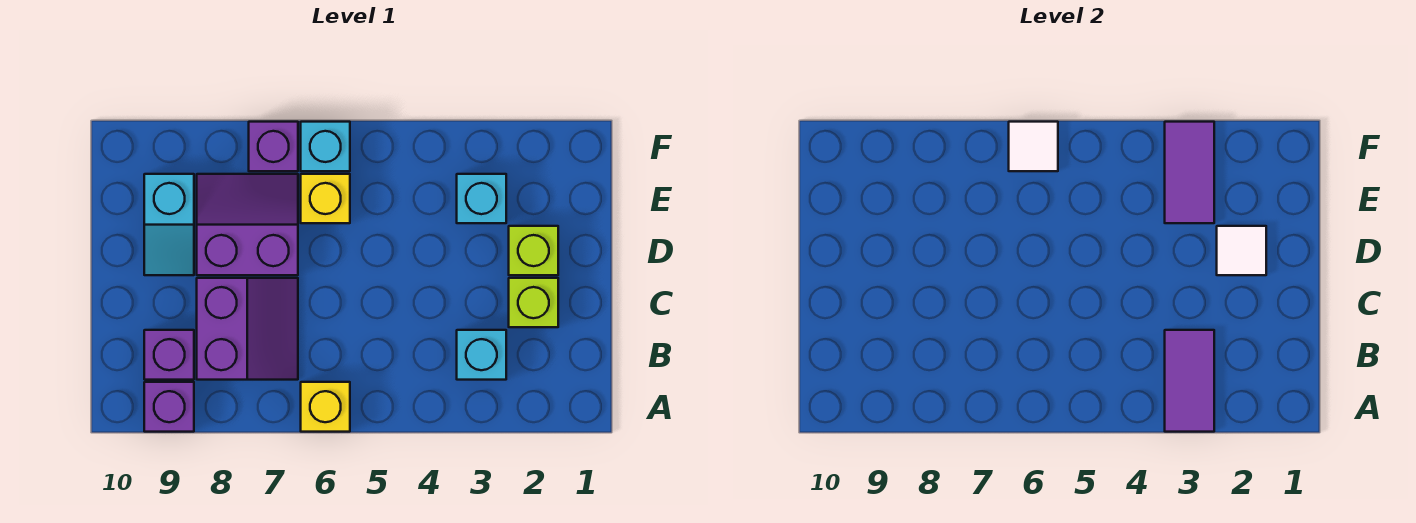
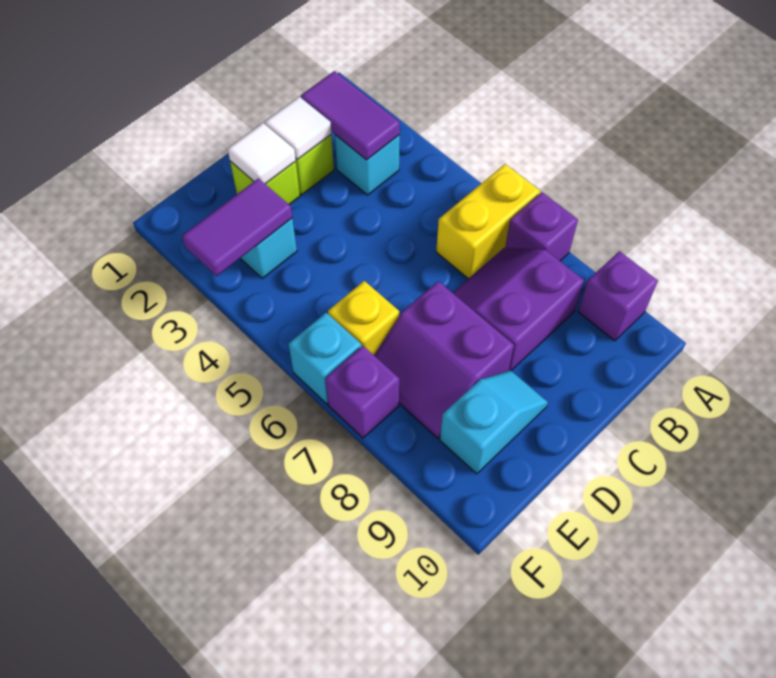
purple 1x2 tile [1165,330,1214,432] -> purple 1x2 tile turned to [301,71,400,160]
yellow 1x1 brick [301,382,350,432] -> yellow 1x2 brick [436,164,540,279]
purple 1x1 brick [144,330,194,380] -> purple 1x1 brick moved to [505,192,578,261]
white 1x1 tile [1009,122,1058,171] -> white 1x1 tile moved to [265,97,331,159]

